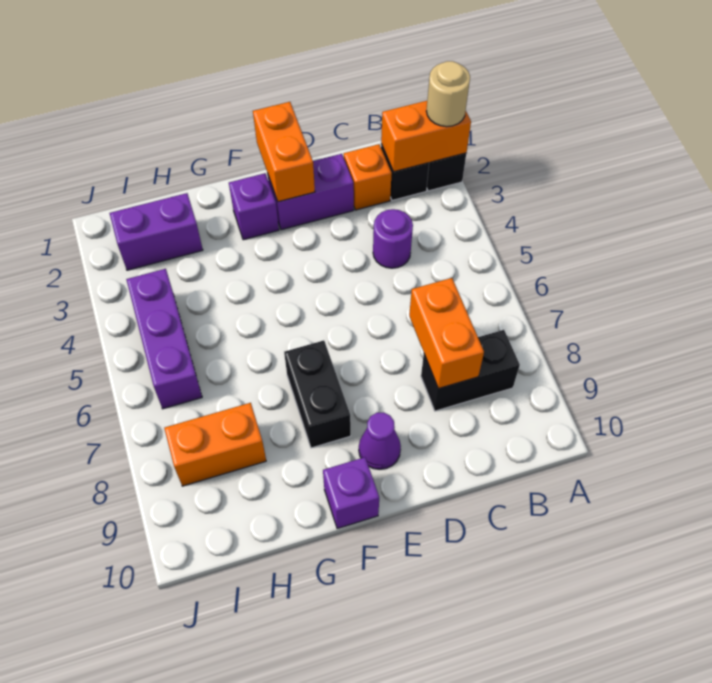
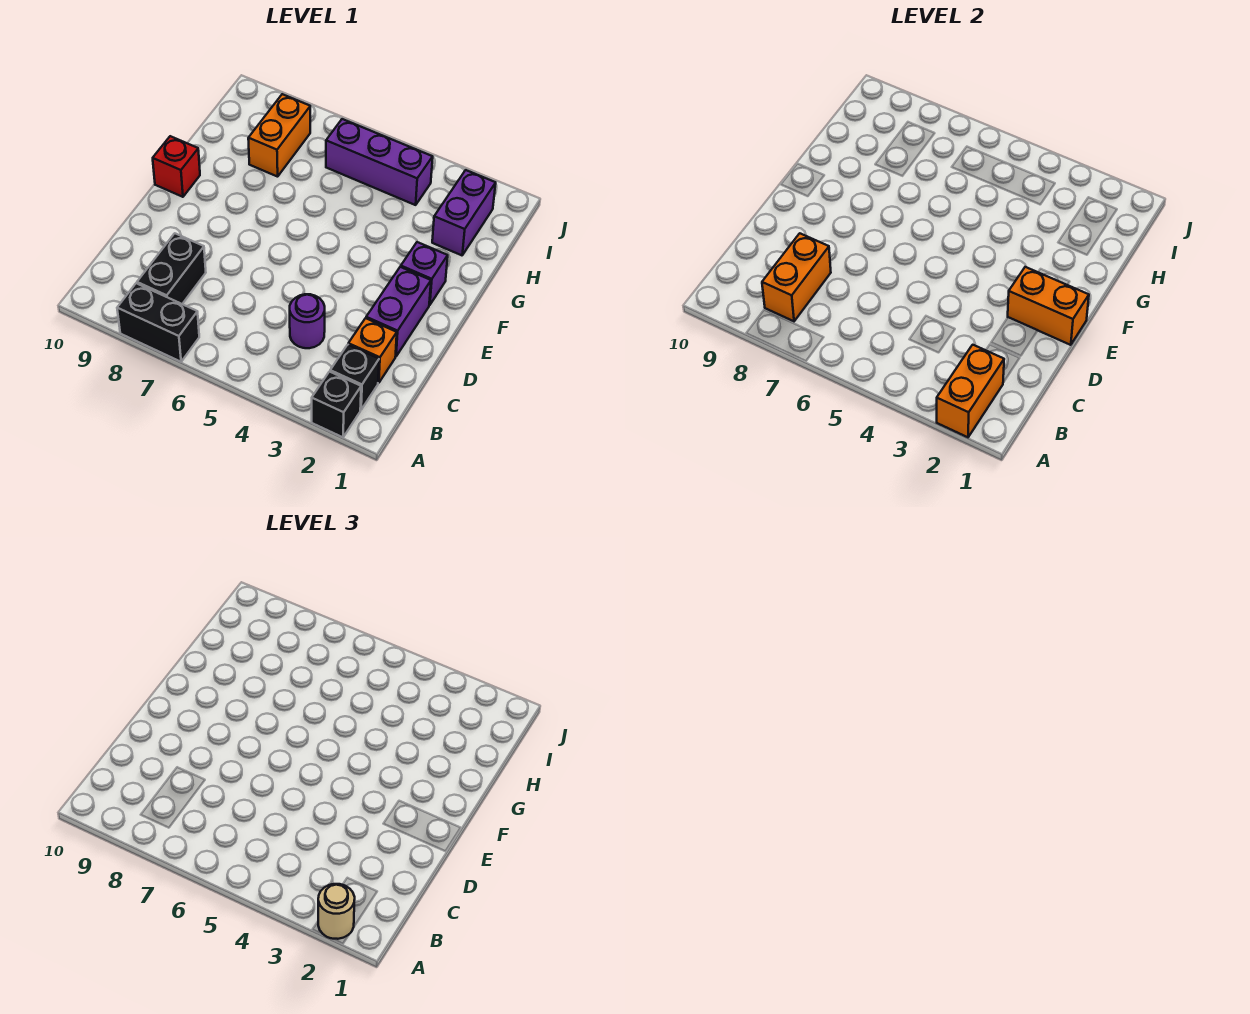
orange 1x2 brick [409,278,484,389] -> orange 1x2 brick turned to [762,233,831,321]
purple 1x1 cone [359,412,401,469] -> none
black 1x2 brick [284,340,351,448] -> black 1x2 brick moved to [117,283,199,362]
purple 1x1 brick [323,457,379,529] -> red 1x1 brick [153,136,200,197]

